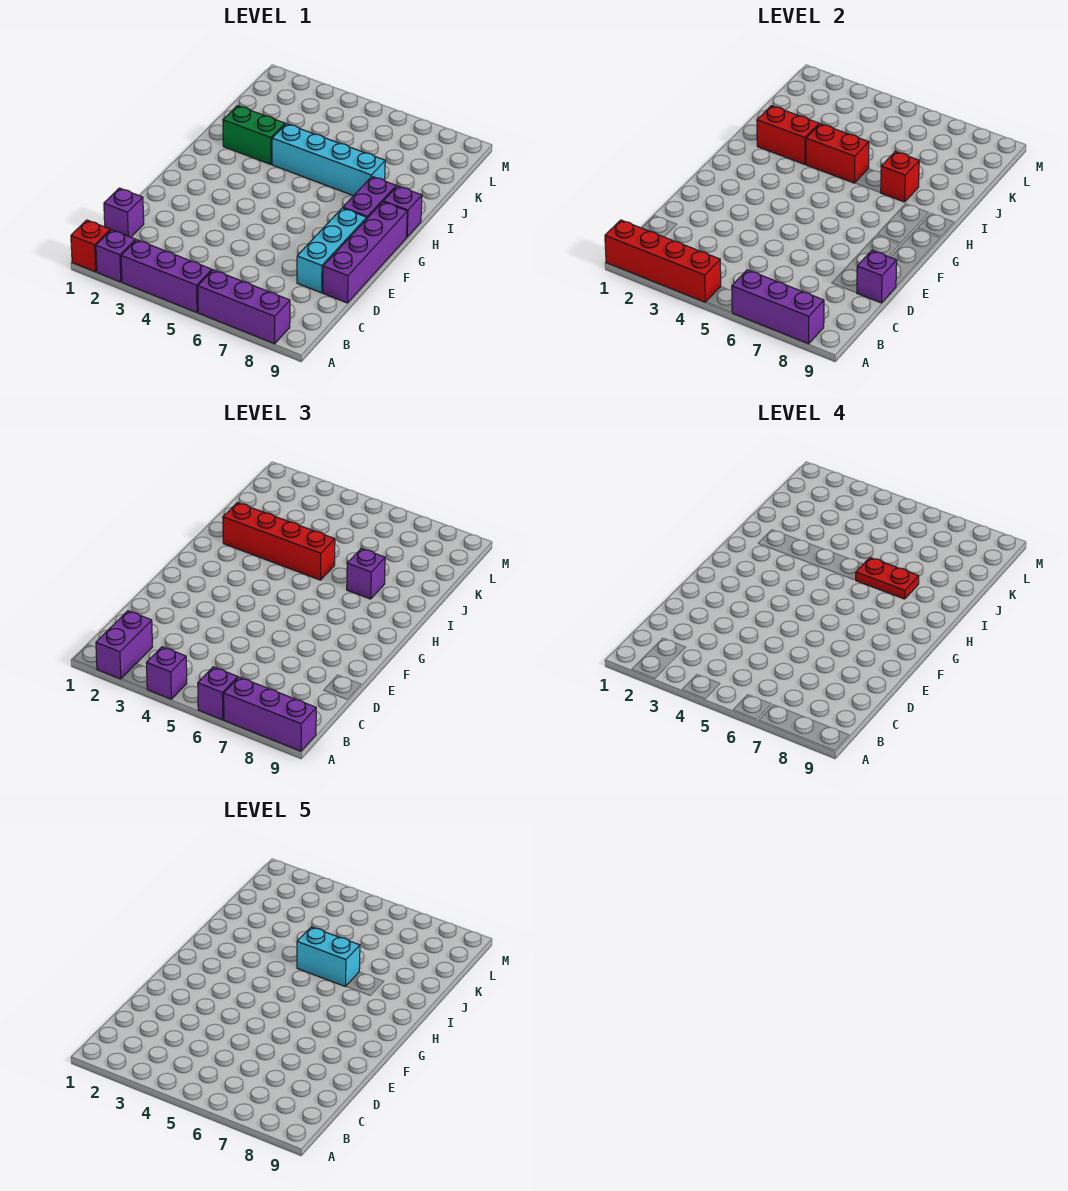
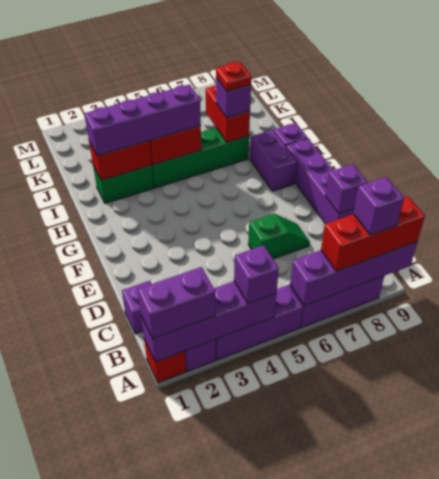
red 1x4 brick [605,220,721,302] -> purple 1x4 brick [141,281,276,362]
purple 1x2 brick [96,611,152,679] -> purple 1x2 brick turned to [138,267,215,339]
purple 1x3 brick [732,270,824,344] -> purple 1x4 brick [290,242,417,306]
purple 1x1 brick [198,667,238,720] -> purple 1x1 brick moved to [354,177,404,235]
purple 1x3 brick [224,677,316,751] -> red 1x3 brick [321,196,425,271]
none -> green 1x2 slope [248,214,310,259]
cyan 1x3 brick [297,208,367,293] -> none
red 1x4 brick [223,503,335,580] -> purple 1x4 brick [85,84,201,156]
cyan 1x4 brick [272,124,385,196] -> green 1x4 brick [151,128,249,188]
cyan 1x2 brick [297,927,360,987] -> none
red 1x2 plate [855,558,919,599] -> red 1x1 plate [216,62,251,92]
red 1x1 brick [881,151,919,202] -> red 1x2 brick [206,85,250,142]

